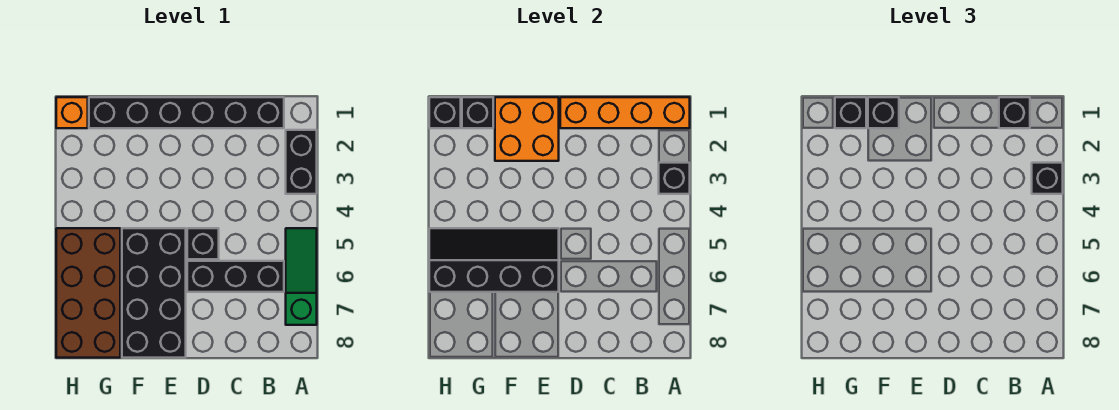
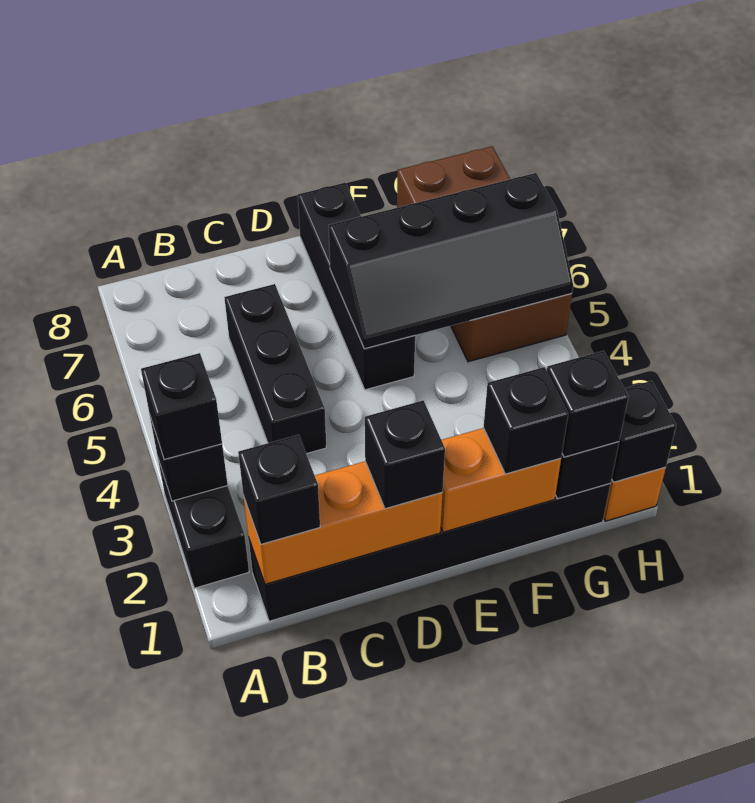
orange 1x4 brick [560,97,690,128] -> orange 1x3 brick [244,461,443,584]
green 1x3 slope [286,228,317,325] -> none
black 1x3 brick [187,261,284,292] -> black 1x3 brick turned to [224,284,326,454]
black 1x1 brick [187,228,219,259] -> black 1x1 brick moved to [365,400,445,509]
orange 2x2 brick [495,97,559,161] -> orange 1x2 brick [441,428,561,532]
black 2x4 brick [122,228,186,358] -> black 1x4 brick [298,183,415,390]

